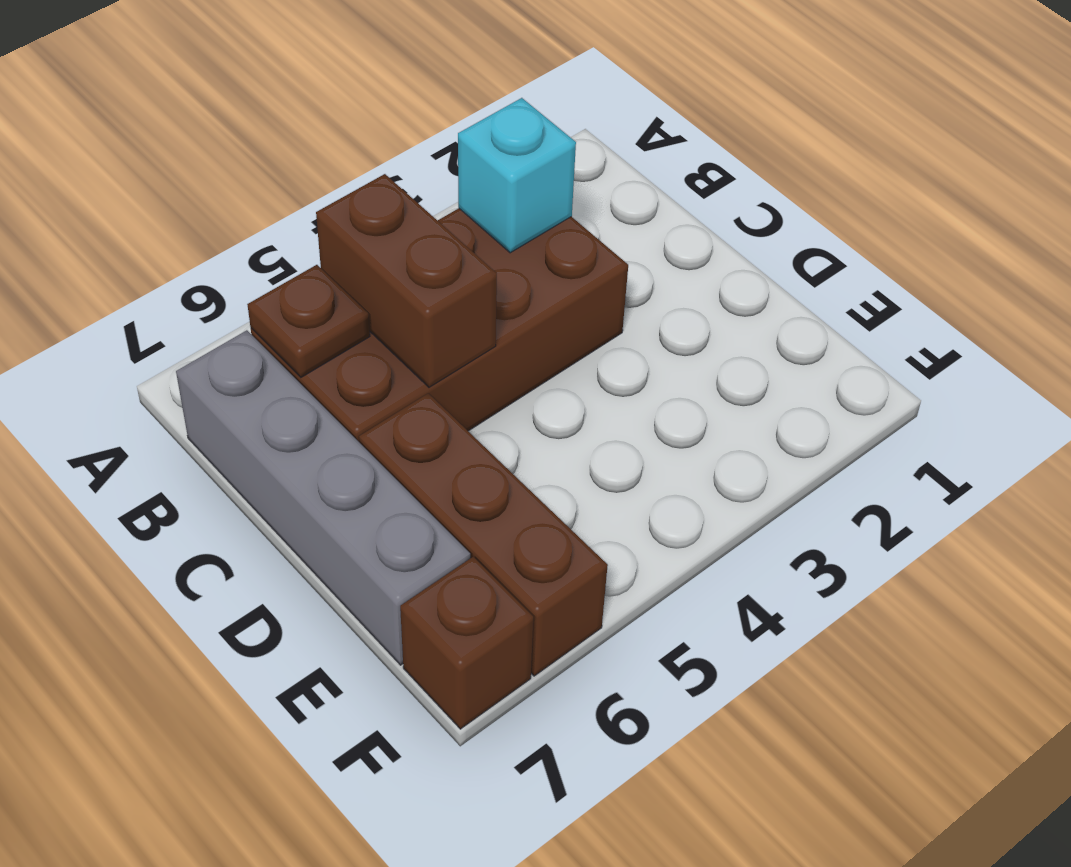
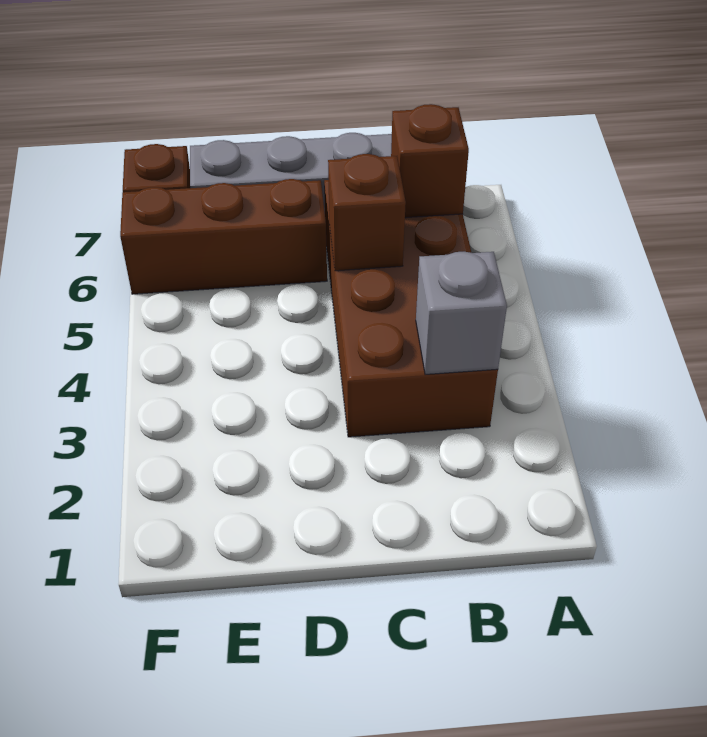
cyan 1x1 brick [458,98,576,253] -> grey 1x1 brick [416,252,507,374]
brown 1x2 brick [316,174,497,387] -> brown 1x1 brick [328,154,406,271]
brown 1x1 plate [247,265,370,377] -> brown 1x1 brick [391,104,469,218]

